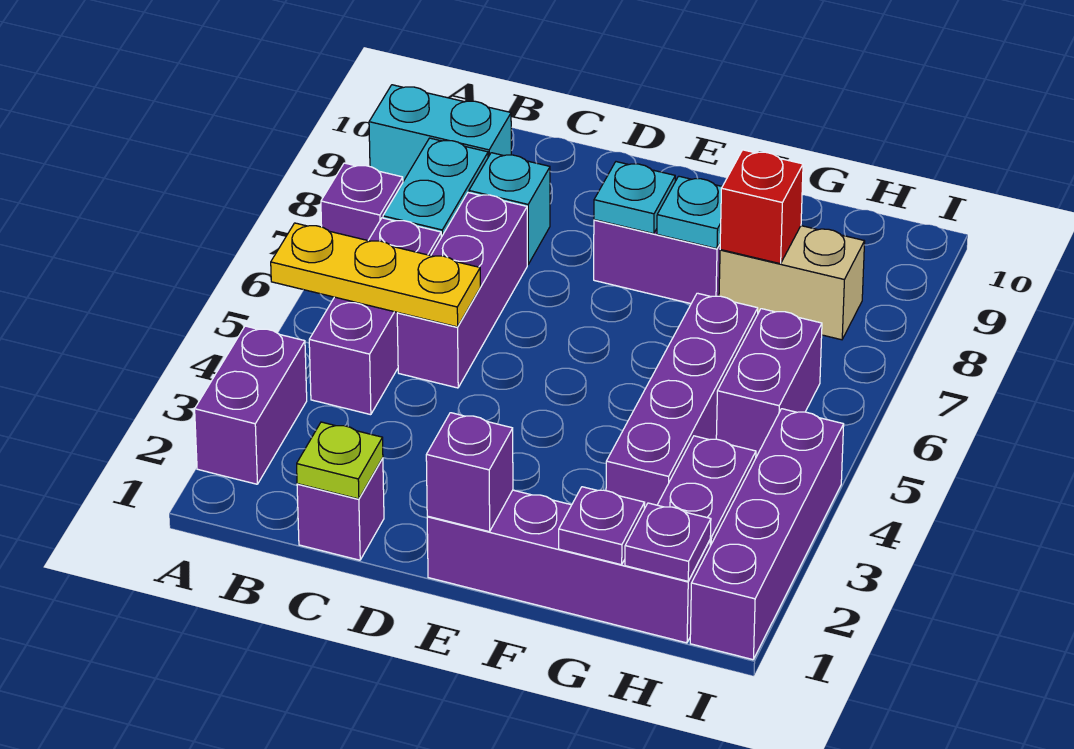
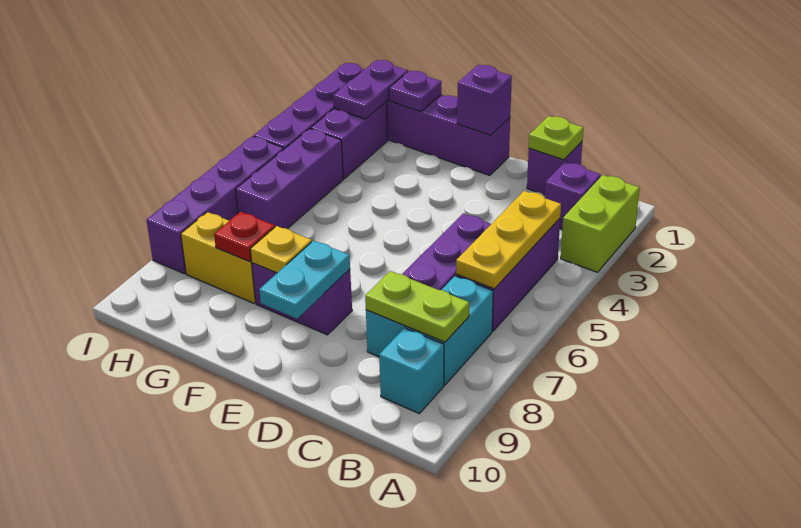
purple 1x2 brick [195,326,307,484] -> lime 1x2 brick [561,175,639,272]
yellow 1x3 plate [271,223,480,327] -> yellow 1x3 plate turned to [456,191,561,289]
purple 1x1 brick [321,163,403,240] -> purple 1x1 brick moved to [545,162,601,229]
cyan 1x2 brick [369,85,511,181] -> cyan 1x1 brick [379,328,444,413]
none -> lime 1x2 plate [365,271,469,342]
cyan 1x1 plate [594,162,675,234] -> cyan 1x2 plate [259,241,350,319]
cyan 1x1 plate [657,176,722,249] -> yellow 1x1 plate [250,226,312,273]
purple 1x4 brick [606,293,758,509] -> purple 1x4 brick moved to [147,136,284,274]
tan 1x2 brick [719,226,865,340] -> yellow 1x2 brick [181,212,256,303]
red 1x1 brick [720,150,803,264] -> red 1x1 plate [214,212,275,262]
purple 1x1 plate [625,503,711,581] -> purple 1x2 plate [333,60,408,119]
purple 1x2 brick [716,309,822,457] -> purple 1x3 brick [236,129,343,229]

